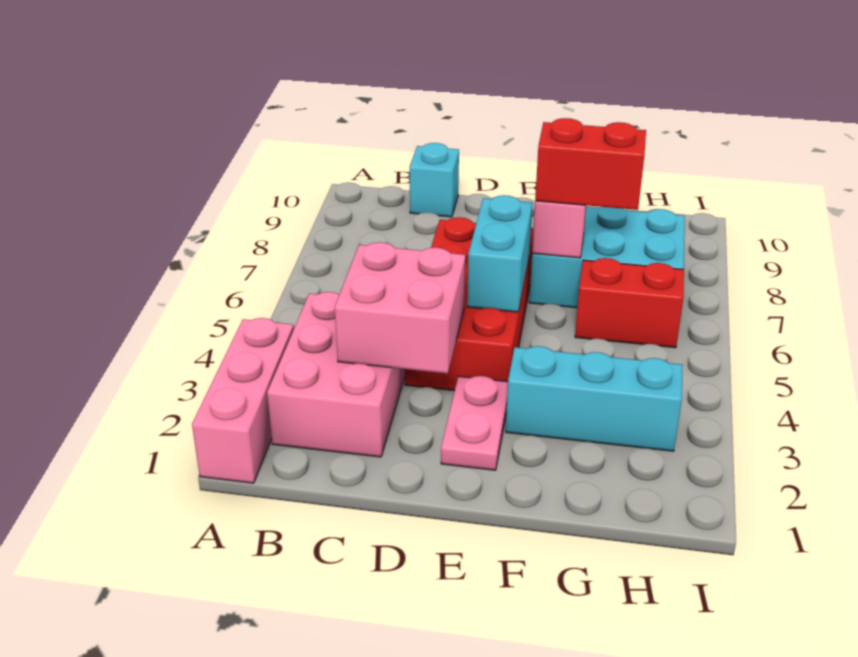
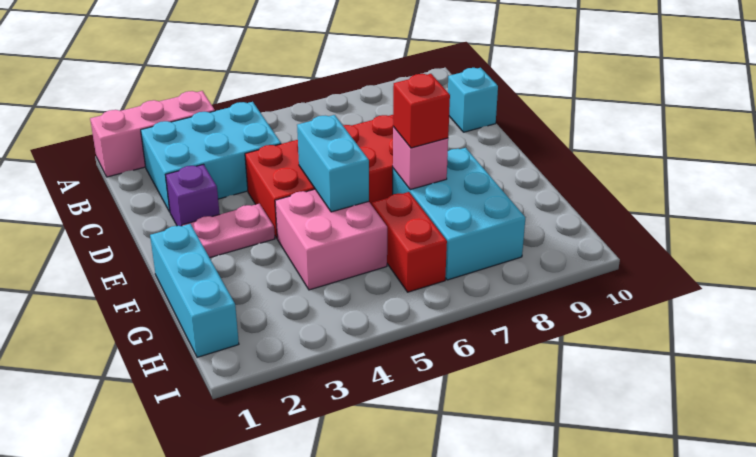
pink 2x3 brick [267,292,405,457] -> cyan 2x3 brick [141,102,281,212]
pink 2x2 brick [335,242,465,374] -> pink 2x2 brick moved to [275,189,387,290]
none -> purple 1x1 brick [166,164,220,226]
cyan 1x2 brick [467,195,532,312] -> cyan 1x2 brick turned to [297,115,369,212]
cyan 1x3 brick [506,346,683,451] -> cyan 1x3 brick moved to [150,224,239,357]
red 1x2 brick [535,118,646,210] -> red 1x1 brick [393,74,450,148]

